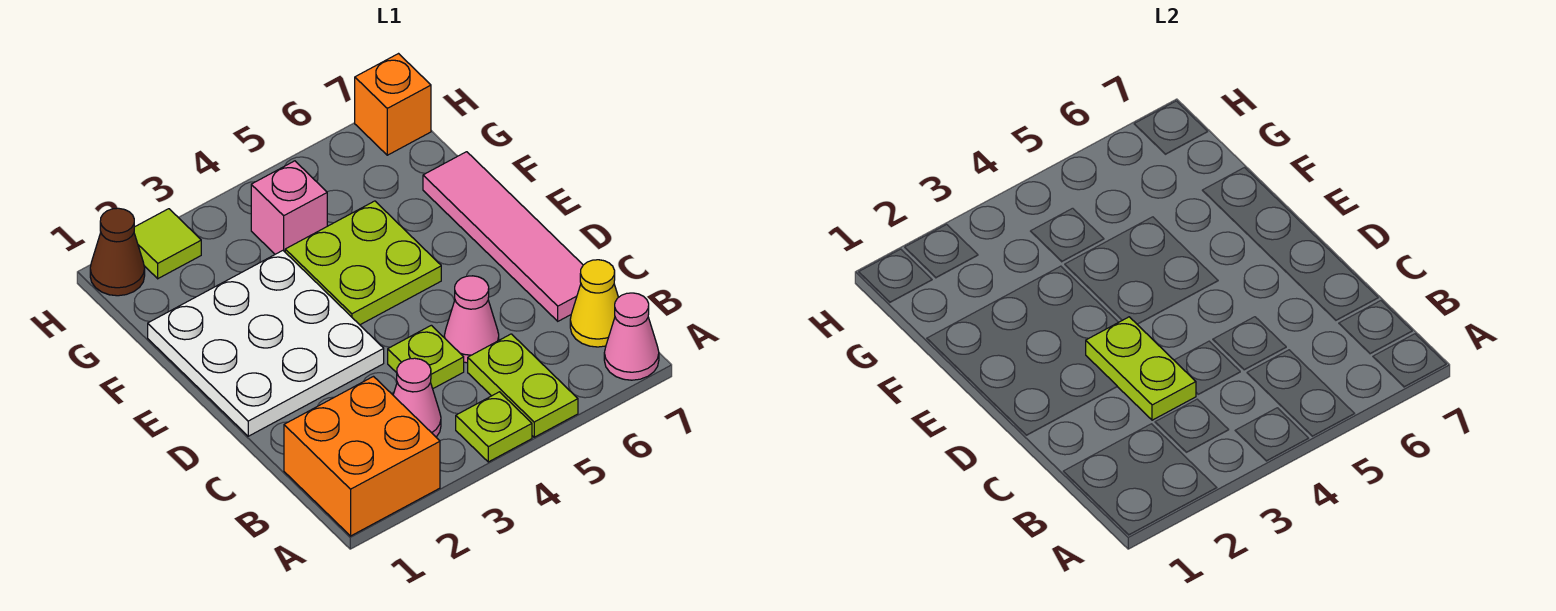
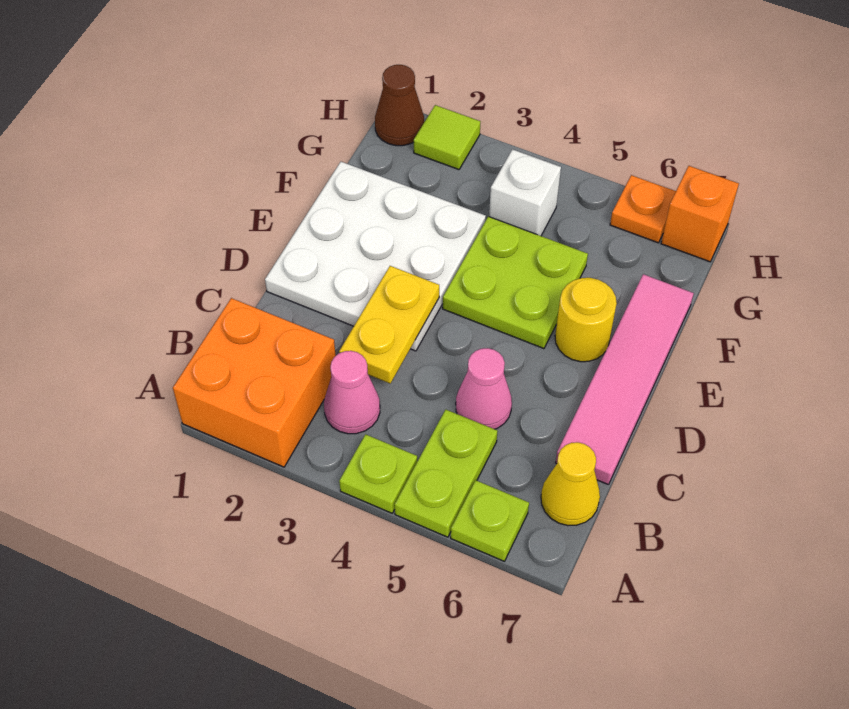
pink 1x1 cone [604,293,659,380] -> none
lime 1x2 plate [1086,317,1196,420] -> yellow 1x2 plate [339,266,439,383]
lime 1x1 plate [388,325,464,389] -> lime 1x1 plate moved to [451,480,529,561]
none -> yellow 1x1 round brick [555,278,617,362]
pink 1x1 brick [251,161,327,254] -> white 1x1 brick [489,149,561,236]
none -> orange 1x1 plate [610,175,676,243]

